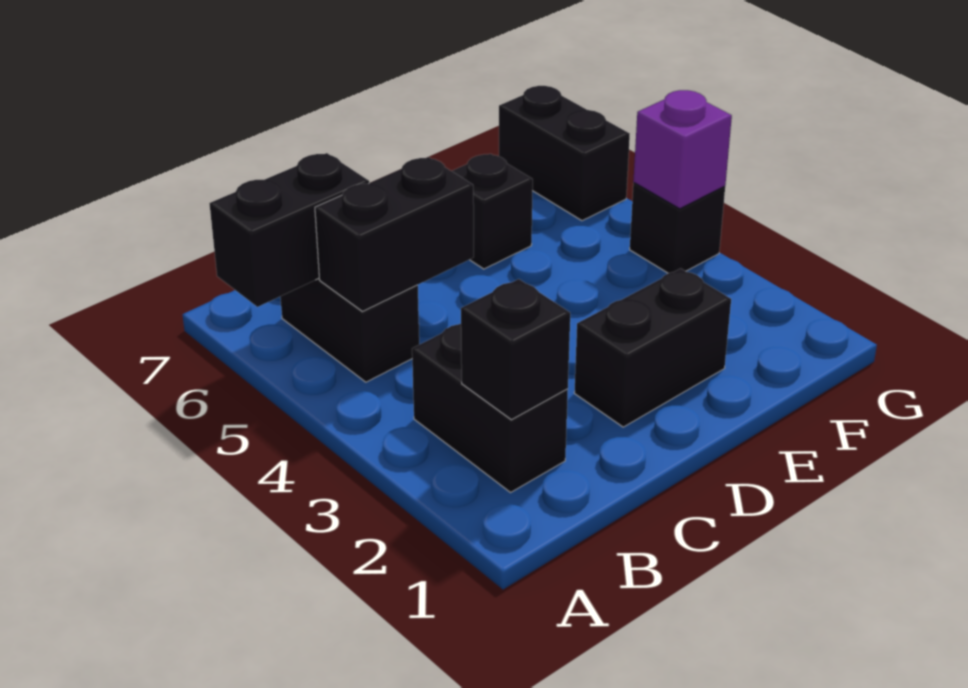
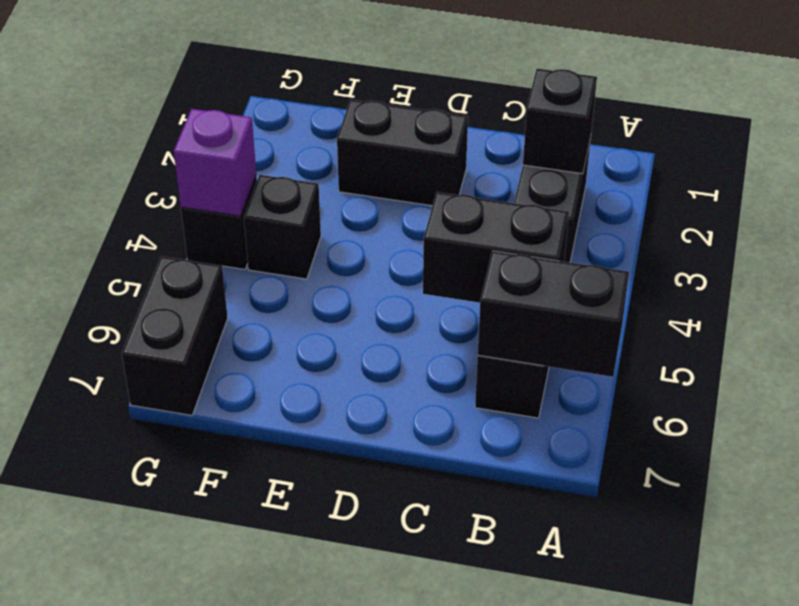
black 1x1 brick [452,154,533,269] -> black 1x1 brick moved to [244,175,321,279]

